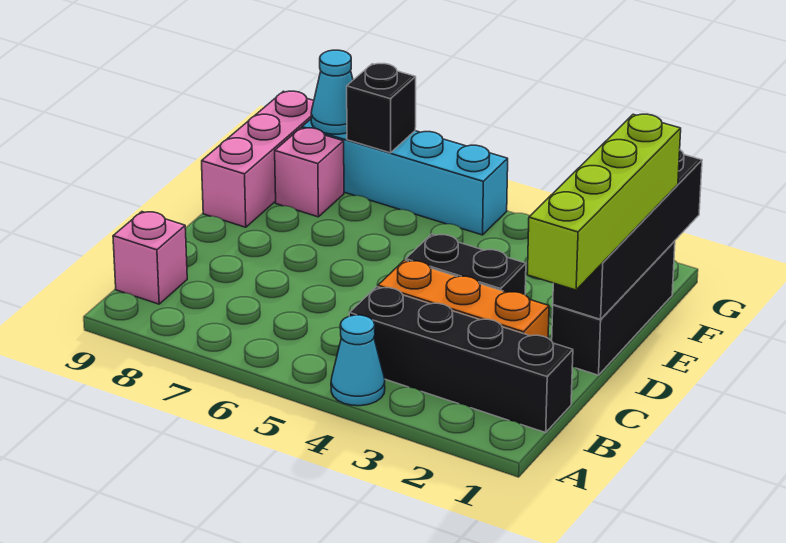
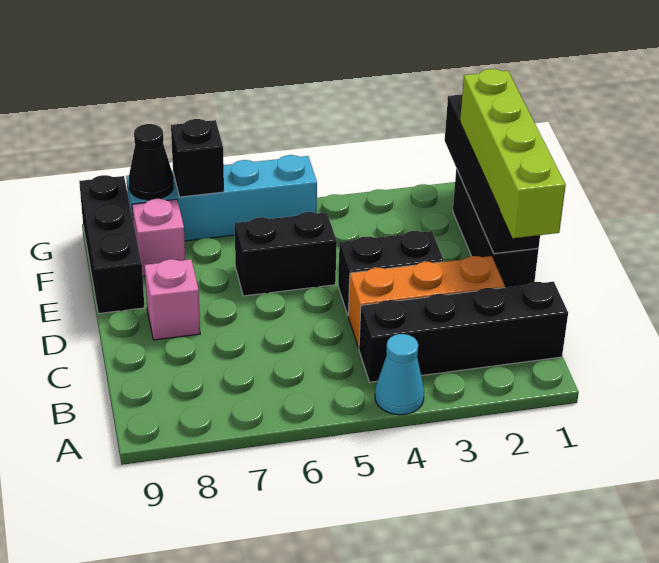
pink 1x1 brick [113,212,187,304] -> pink 1x1 brick moved to [145,259,200,340]
none -> black 1x2 brick [235,212,337,296]
pink 1x3 brick [202,91,314,227] -> black 1x3 brick [79,175,145,314]
cyan 1x1 cone [311,50,353,134] -> black 1x1 cone [129,124,174,200]

